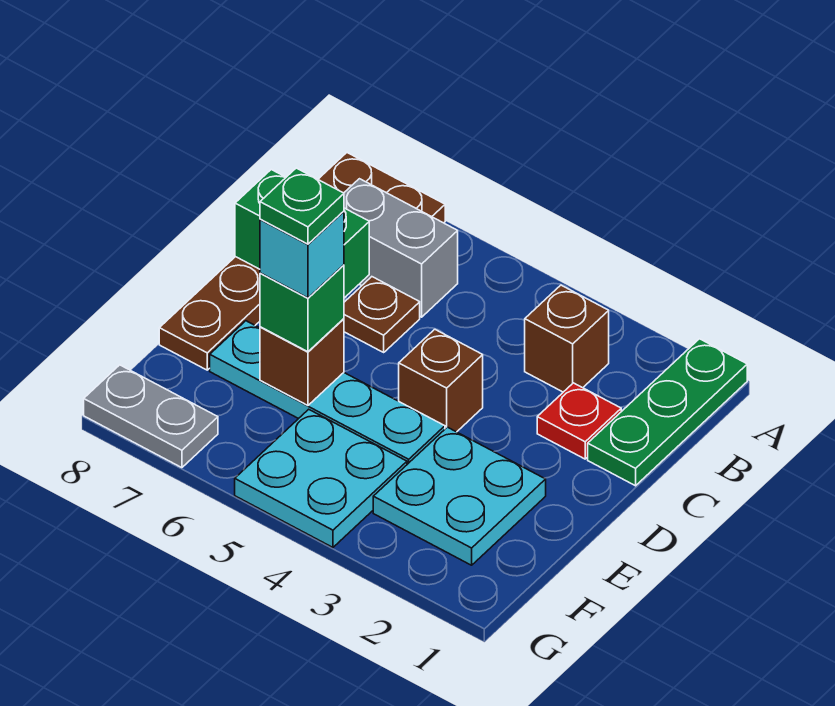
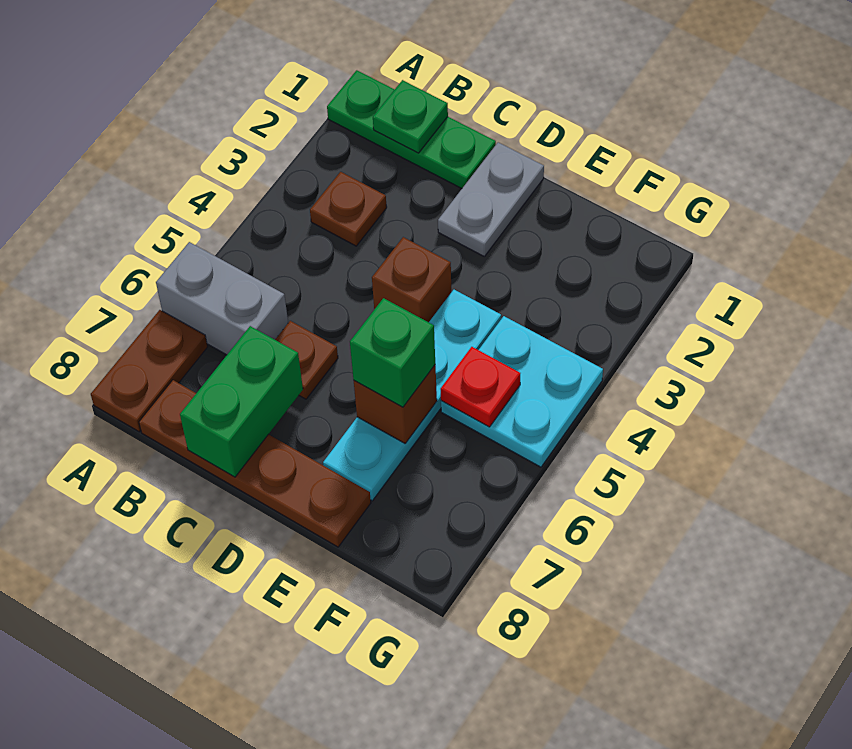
brown 1x1 brick [525,285,609,392] -> brown 1x1 plate [310,172,387,246]
grey 1x2 brick [344,179,458,317] -> grey 1x2 brick turned to [156,242,288,355]
red 1x1 plate [537,383,621,459] -> red 1x1 plate moved to [441,347,520,427]
cyan 2x2 plate [373,427,546,565] -> none
cyan 1x1 brick [260,211,344,298] -> none
green 1x1 plate [260,168,344,244] -> green 1x1 plate moved to [373,80,448,153]
grey 1x2 plate [84,365,218,468] -> grey 1x2 plate moved to [438,142,544,256]

